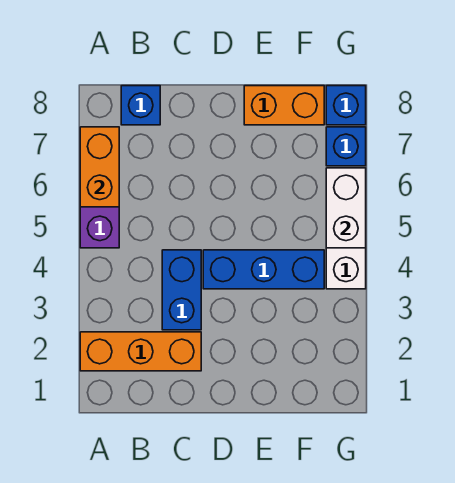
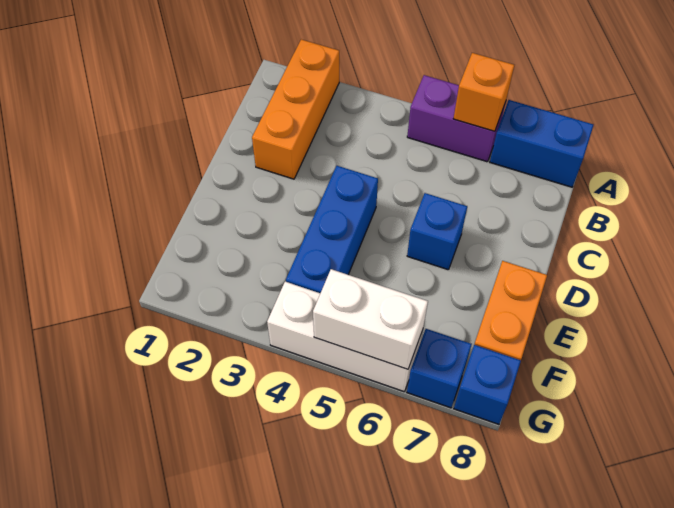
orange 1x2 brick [80,127,119,207] -> orange 1x1 brick [453,53,514,131]
blue 1x1 brick [121,86,160,125] -> blue 1x1 brick moved to [407,193,467,270]
blue 1x2 brick [162,250,201,330] -> blue 1x2 brick moved to [490,100,593,187]

